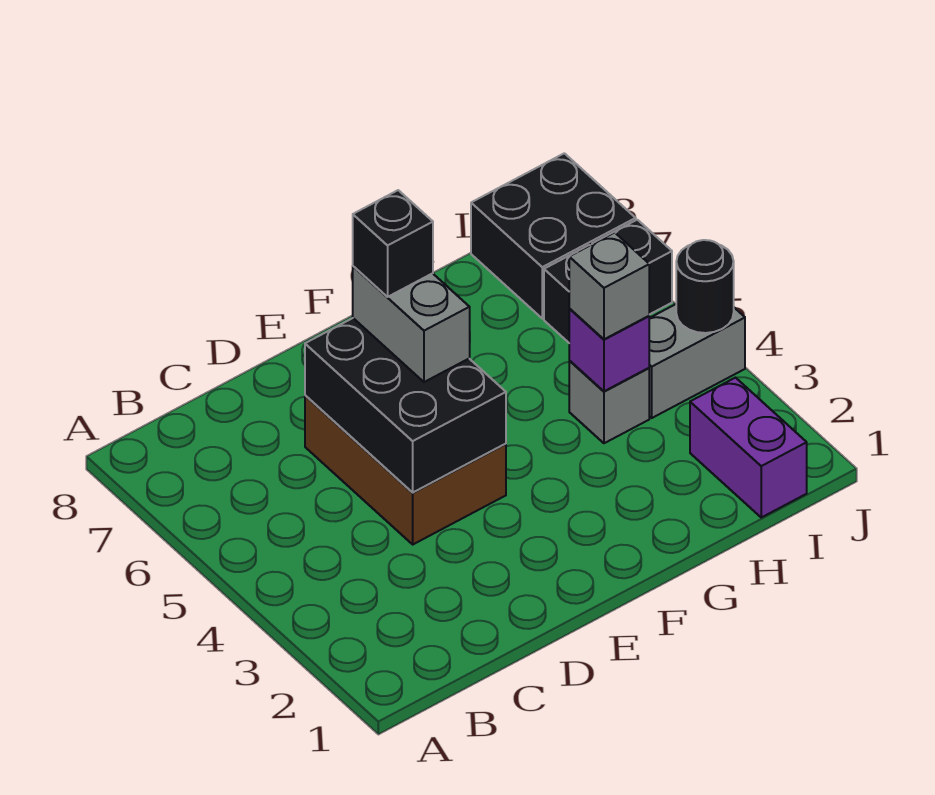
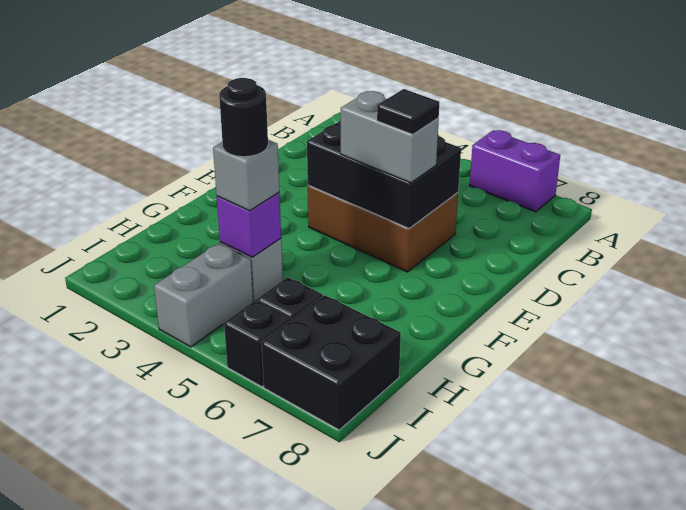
black 1x1 brick [353,190,433,297] -> black 1x1 tile [377,89,440,135]
purple 1x2 brick [690,378,807,517] -> purple 1x2 brick moved to [470,130,560,212]
black 1x1 round brick [676,240,734,333] -> black 1x1 round brick moved to [219,78,268,157]

